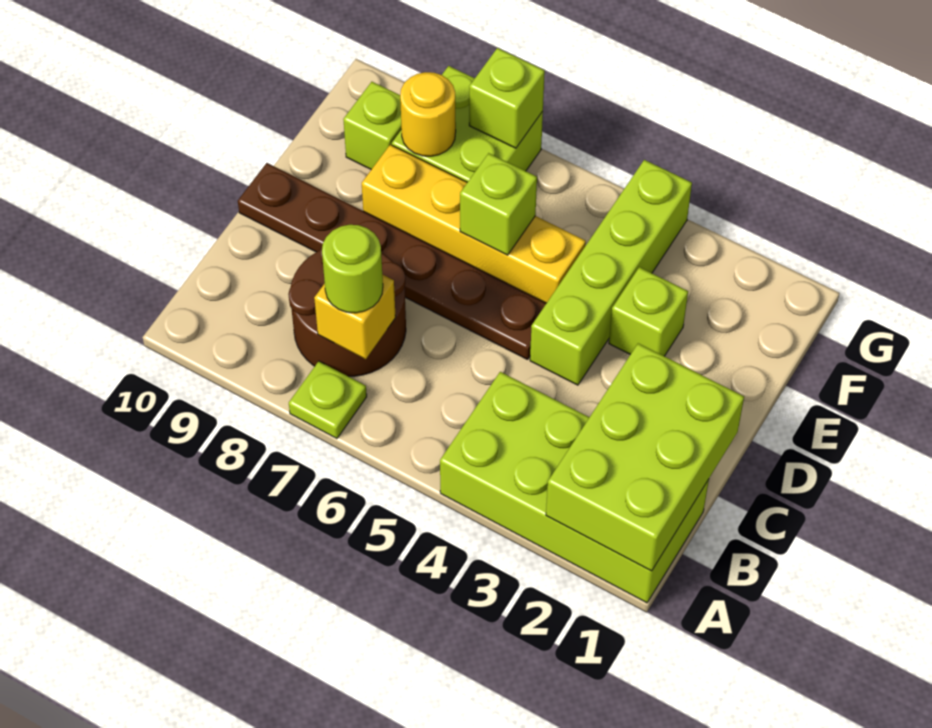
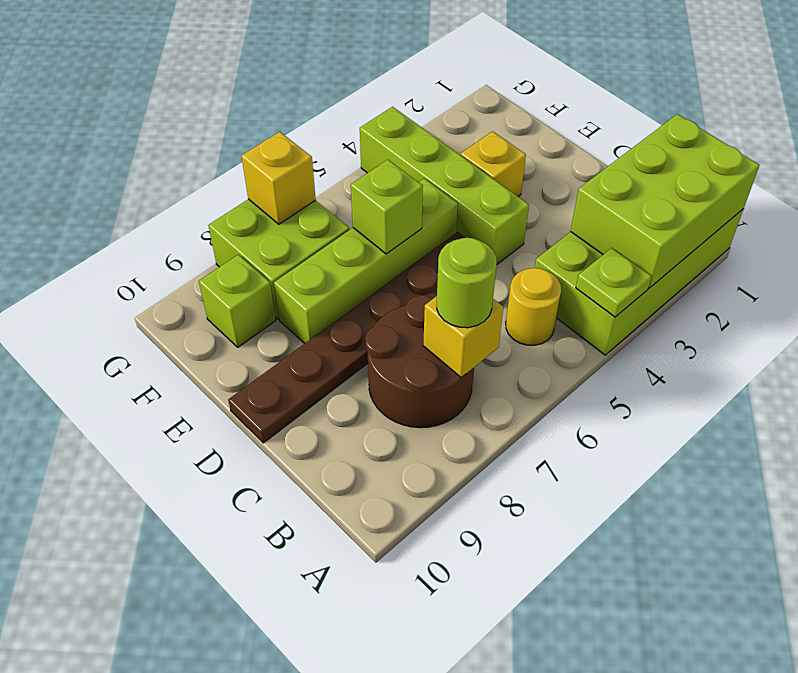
lime 2x3 brick [546,343,744,571] -> lime 2x3 brick turned to [571,114,759,288]
lime 1x1 plate [289,361,367,439] -> lime 1x1 plate moved to [576,248,652,317]
lime 1x1 brick [609,267,688,356] -> yellow 1x1 brick [461,131,526,196]
yellow 1x4 brick [362,145,586,303] -> lime 1x4 brick [274,178,458,343]
yellow 1x1 round brick [400,72,456,156] -> yellow 1x1 round brick moved to [506,268,561,345]
lime 1x1 brick [469,48,545,148] -> yellow 1x1 brick [242,132,316,224]

